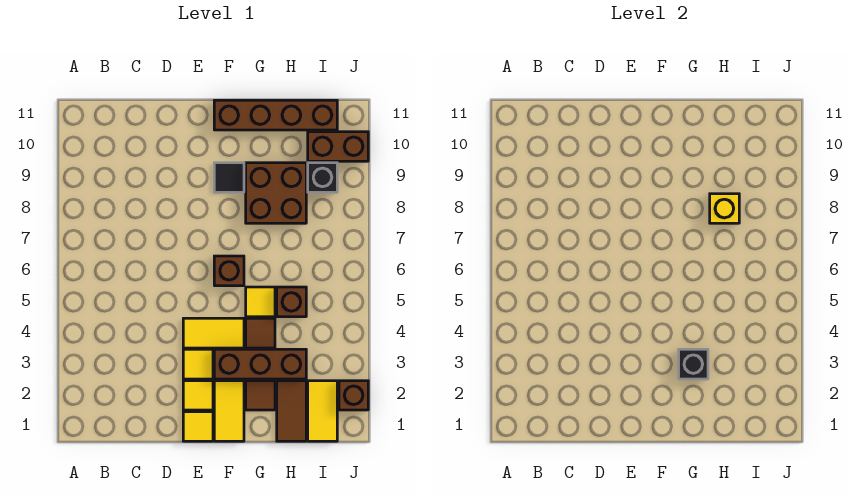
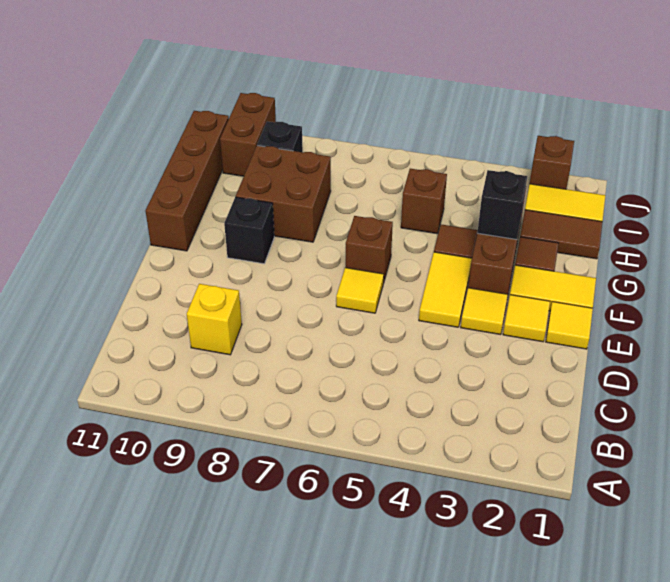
black 1x1 tile [214,163,244,192] -> black 1x1 brick [224,197,274,264]
yellow 1x1 tile [246,287,275,317] -> yellow 1x1 tile moved to [336,268,384,313]
yellow 1x1 brick [710,194,739,223] -> yellow 1x1 brick moved to [187,284,242,355]

